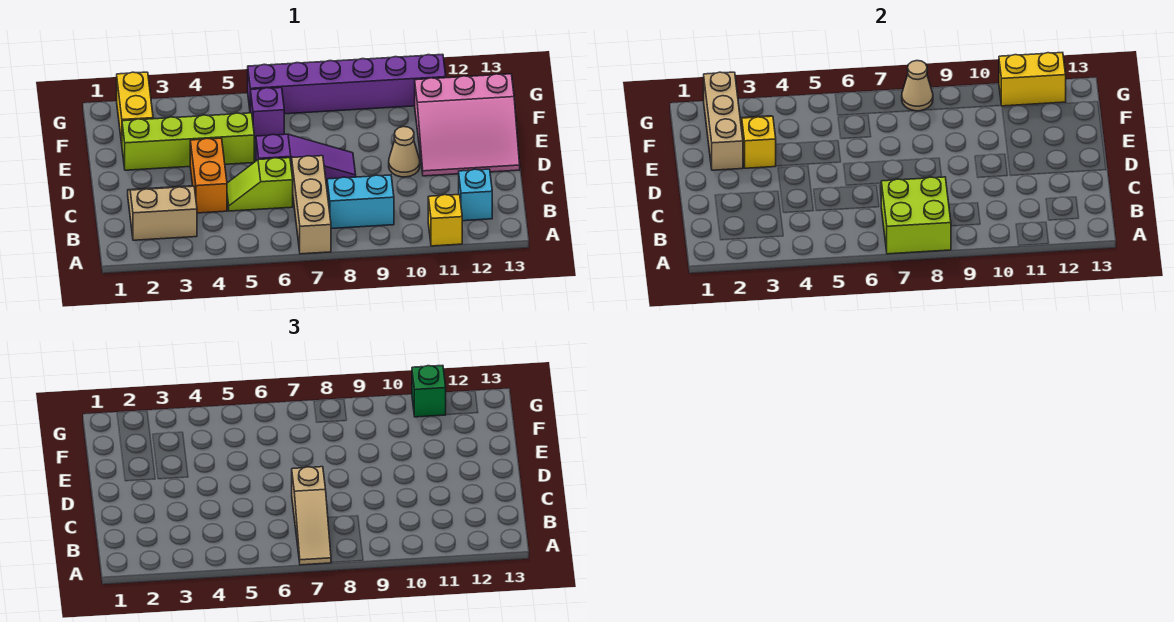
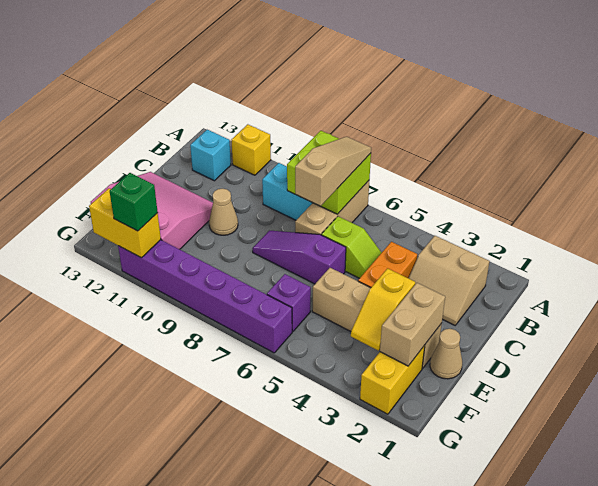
lime 1x4 brick [122,113,254,170] -> tan 1x4 brick [312,268,442,368]
tan 1x3 brick [704,72,743,170] -> tan 1x2 brick [380,283,445,366]
tan 1x1 cone [902,61,933,111] -> tan 1x1 cone moved to [430,329,462,379]

